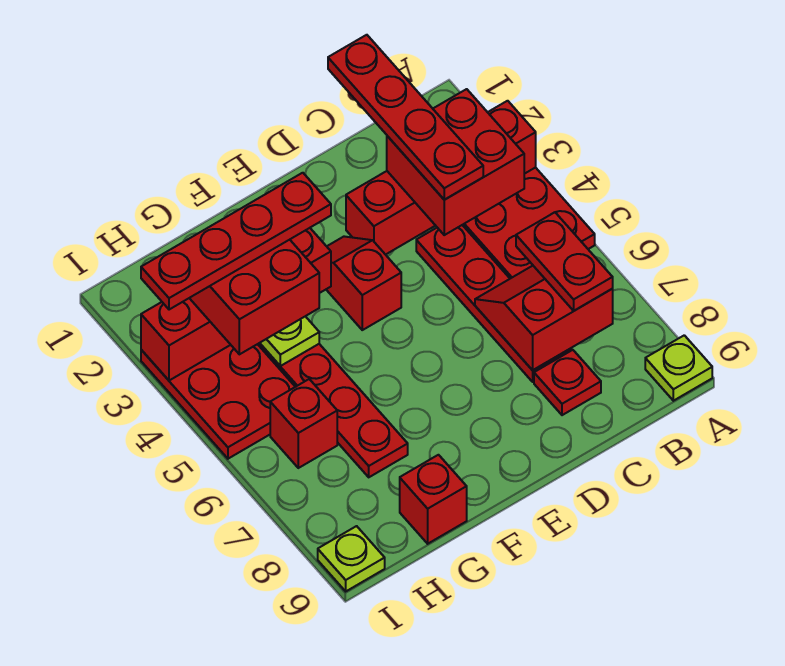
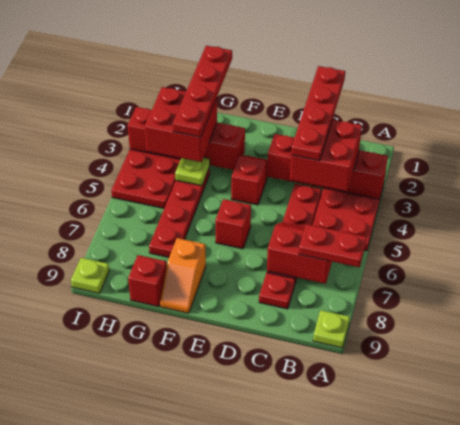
red 1x2 plate [516,212,613,311] -> red 1x2 plate turned to [299,224,366,267]
red 1x4 plate [141,173,331,310] -> red 1x4 plate turned to [173,46,232,137]
none -> orange 1x2 slope [160,238,206,313]
red 1x1 brick [270,379,337,468] -> red 1x1 brick moved to [215,199,251,249]

